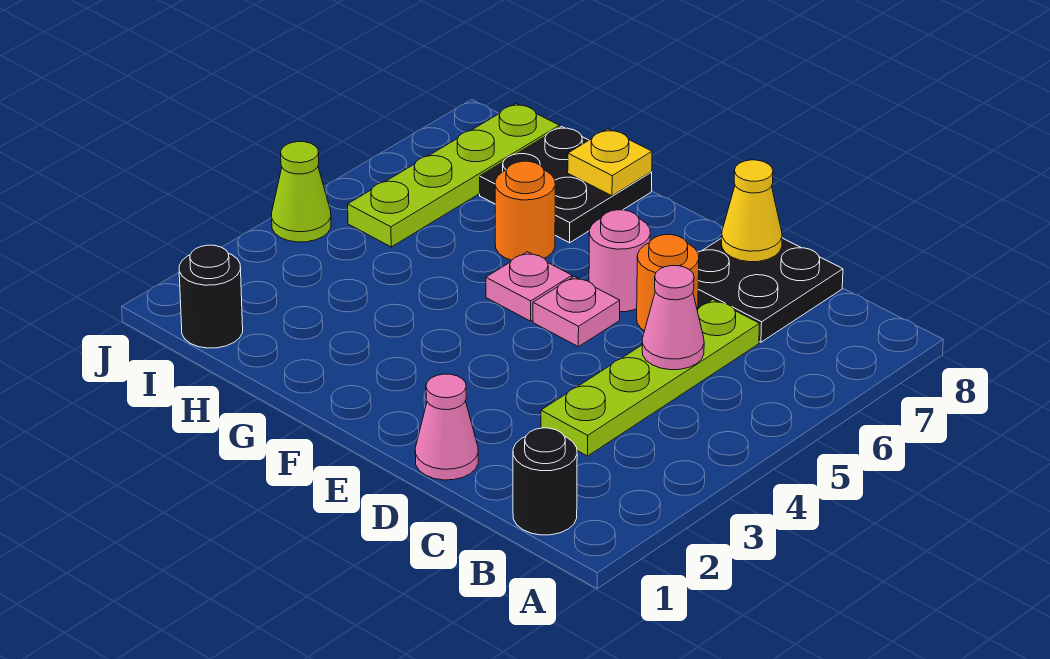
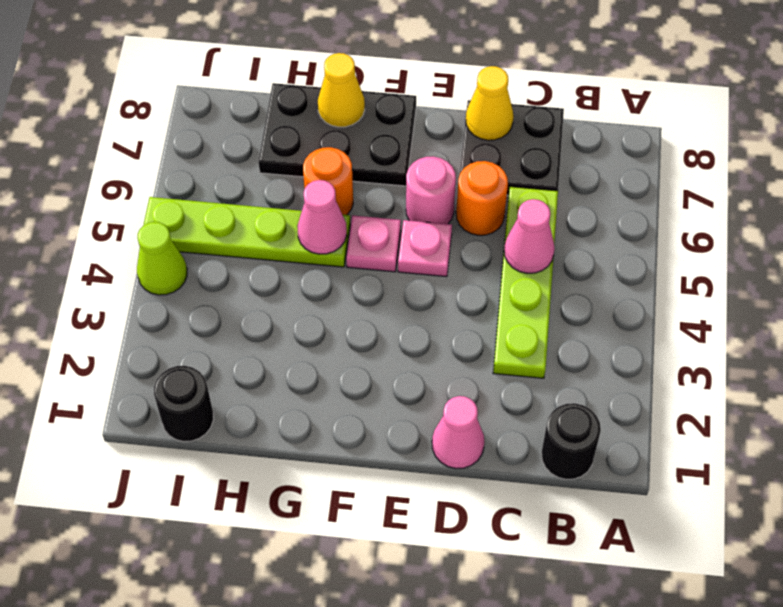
none -> pink 1x1 cone [297,180,347,254]
black 2x2 plate [480,127,652,243] -> black 2x3 plate [259,83,416,186]
yellow 1x1 plate [568,129,652,196] -> yellow 1x1 cone [318,53,365,127]
lime 1x4 plate [348,104,559,247] -> lime 1x4 plate turned to [144,197,350,267]

